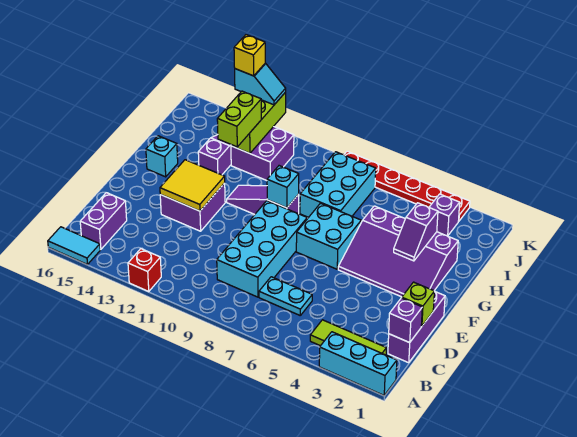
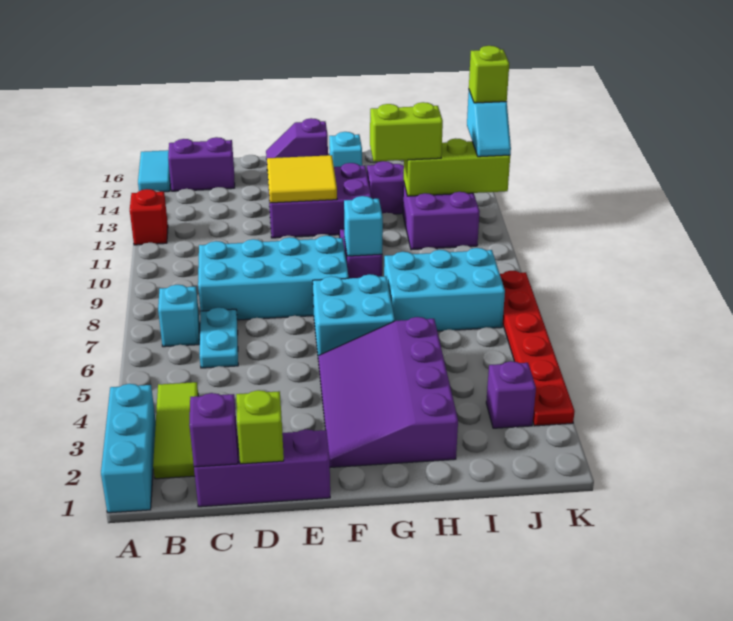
none -> cyan 1x1 brick [158,285,200,347]
purple 2x2 brick [160,183,225,231] -> purple 2x3 brick [268,163,371,238]
purple 1x2 slope [394,203,438,261] -> purple 1x2 slope moved to [266,118,328,171]
yellow 1x1 brick [234,35,265,76] -> lime 1x1 brick [469,46,509,103]

